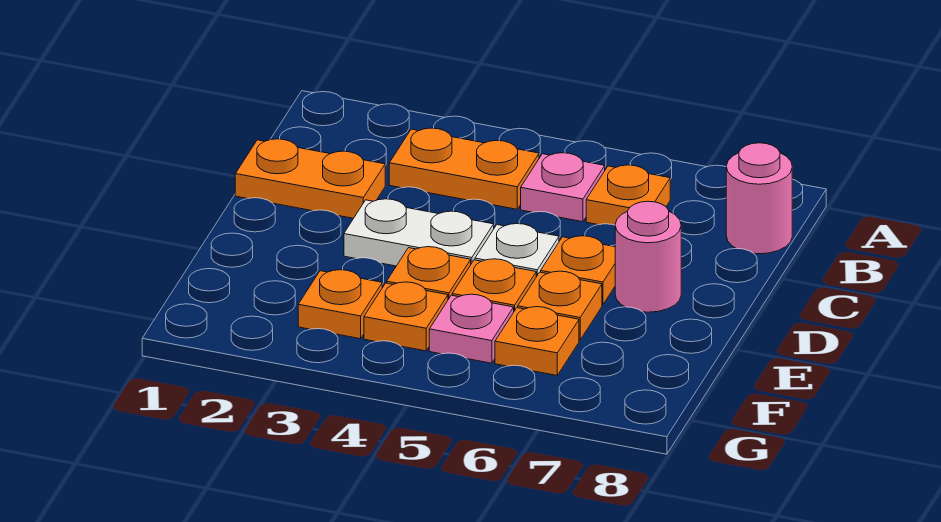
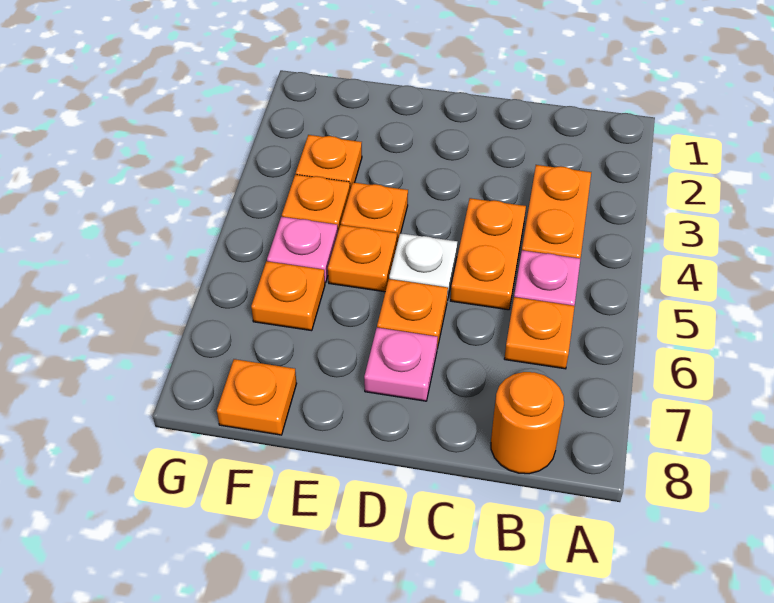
pink 1x1 round brick [726,143,792,254] -> orange 1x1 round brick [491,372,564,474]
orange 1x2 plate [235,139,385,218] -> orange 1x2 plate moved to [451,198,526,310]
white 1x2 plate [344,199,494,266] -> none
pink 1x1 round brick [615,201,681,312] -> pink 1x1 plate [364,328,438,401]
orange 1x1 plate [518,271,602,340] -> orange 1x1 plate moved to [217,359,297,435]

